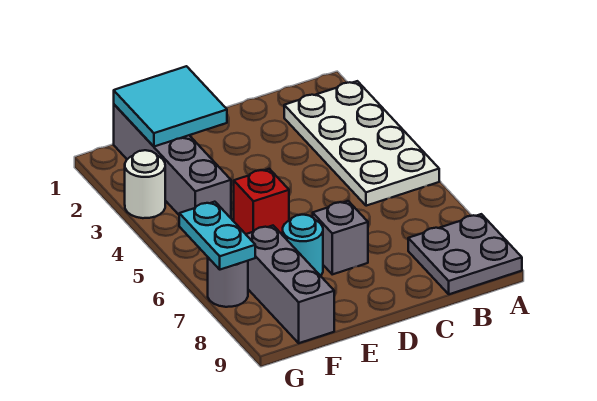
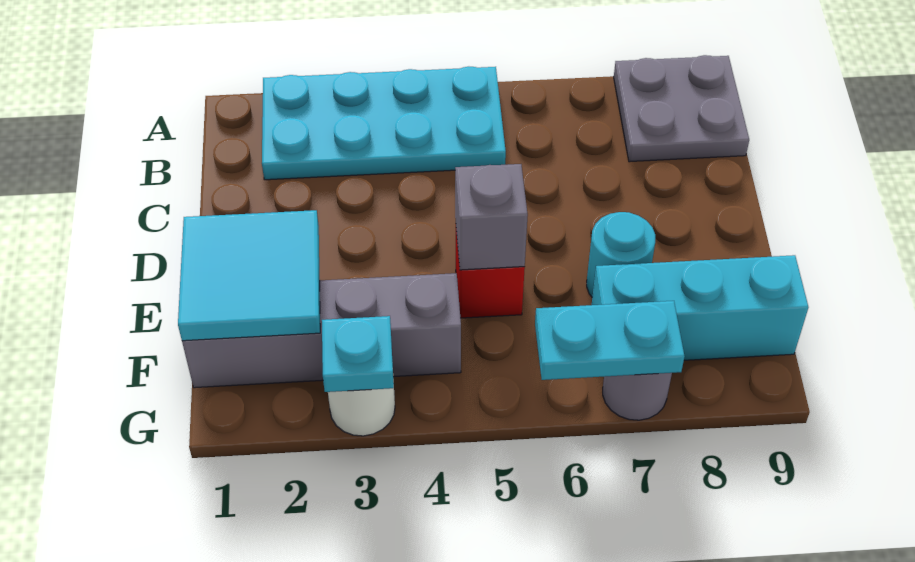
white 2x4 plate [284,81,439,206] -> cyan 2x4 plate [262,67,506,180]
grey 1x1 brick [313,201,368,274] -> grey 1x1 brick moved to [455,164,528,270]
grey 1x3 brick [246,226,334,343] -> cyan 1x3 brick [592,255,808,360]
none -> cyan 1x1 plate [322,316,394,392]

